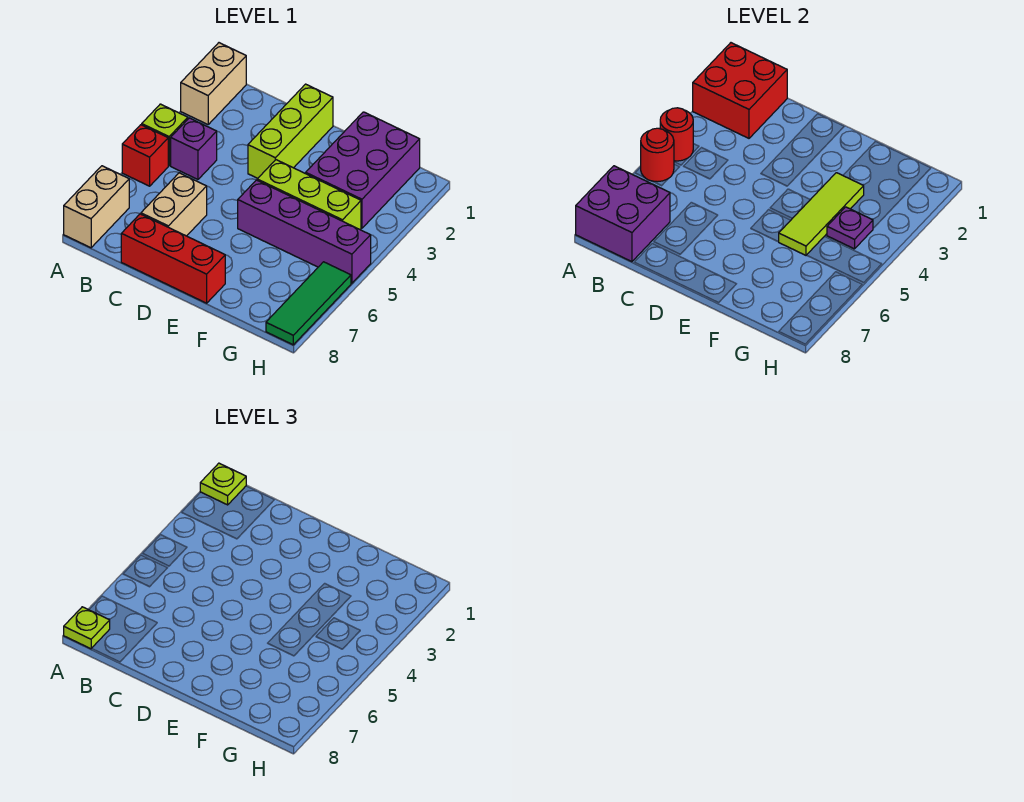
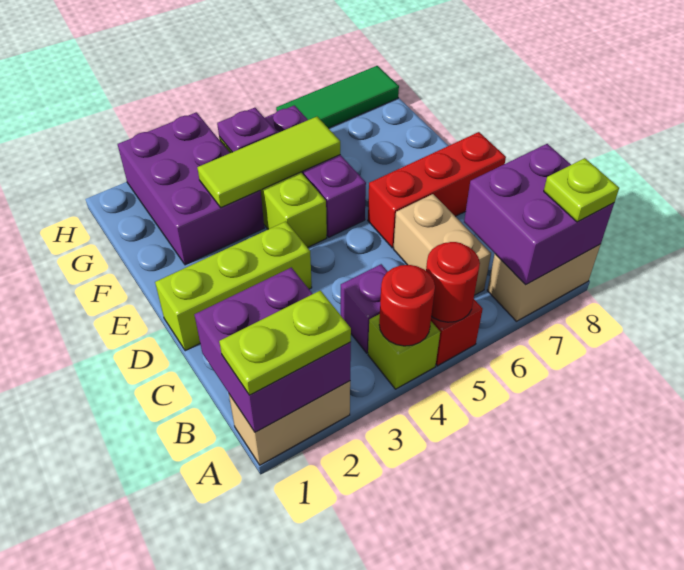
red 2x2 brick [693,43,787,138] -> purple 2x2 brick [194,267,351,432]
lime 1x1 plate [200,463,246,505] -> lime 1x2 plate [219,290,351,395]
tan 1x2 brick [141,173,207,236] -> tan 1x2 brick turned to [393,194,491,295]
red 1x3 brick [121,214,225,303] -> red 1x3 brick turned to [368,132,506,248]
purple 1x4 brick [238,180,371,283] -> purple 1x3 brick [265,105,366,237]
purple 2x3 brick [306,112,420,228] -> purple 2x3 brick turned to [118,112,264,265]

